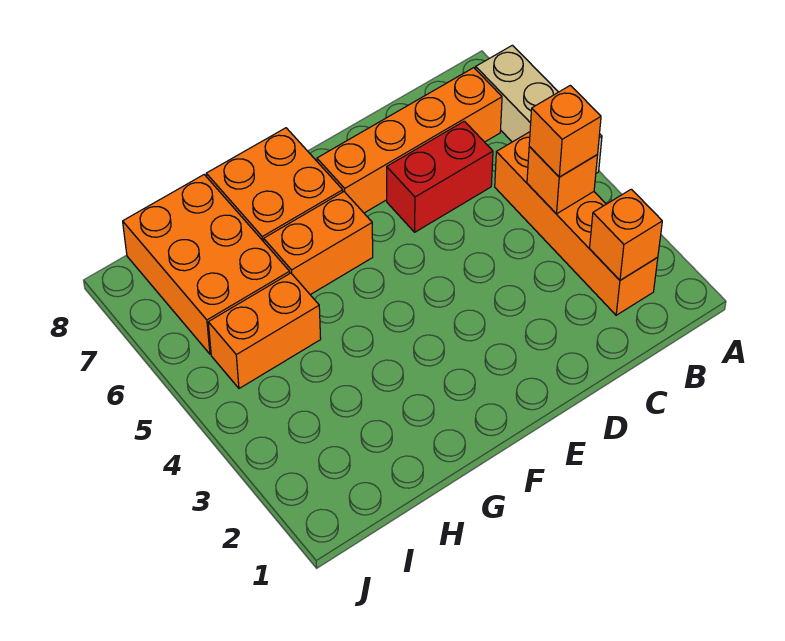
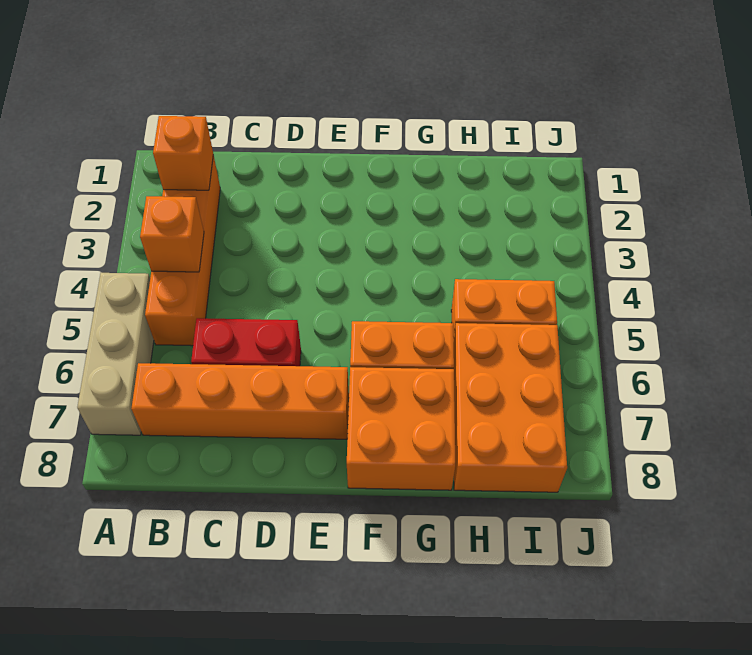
orange 1x1 brick [529,85,601,177] -> none

